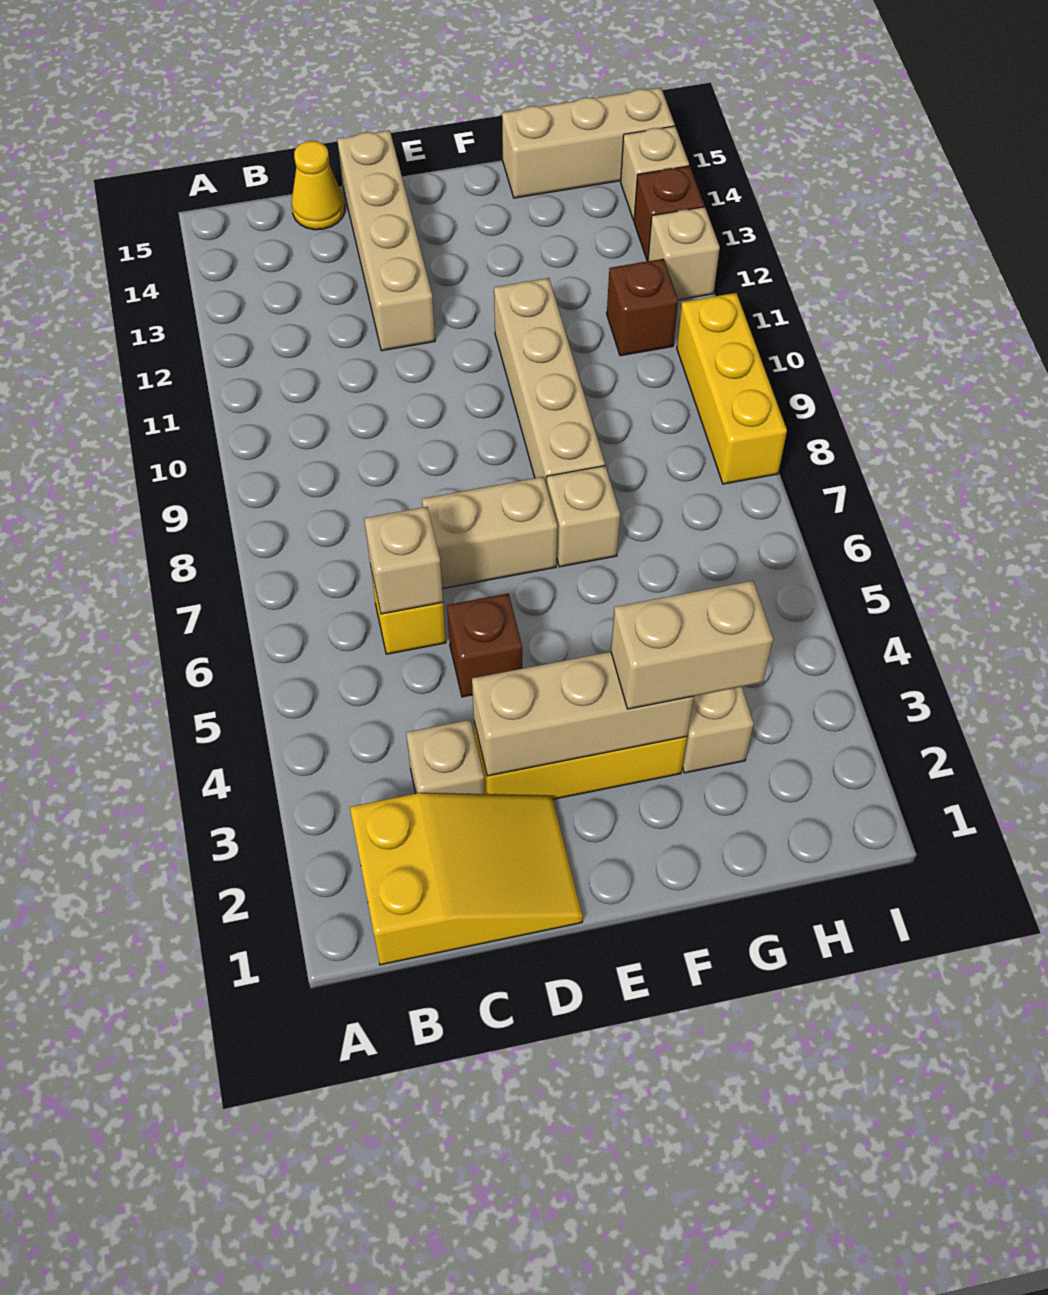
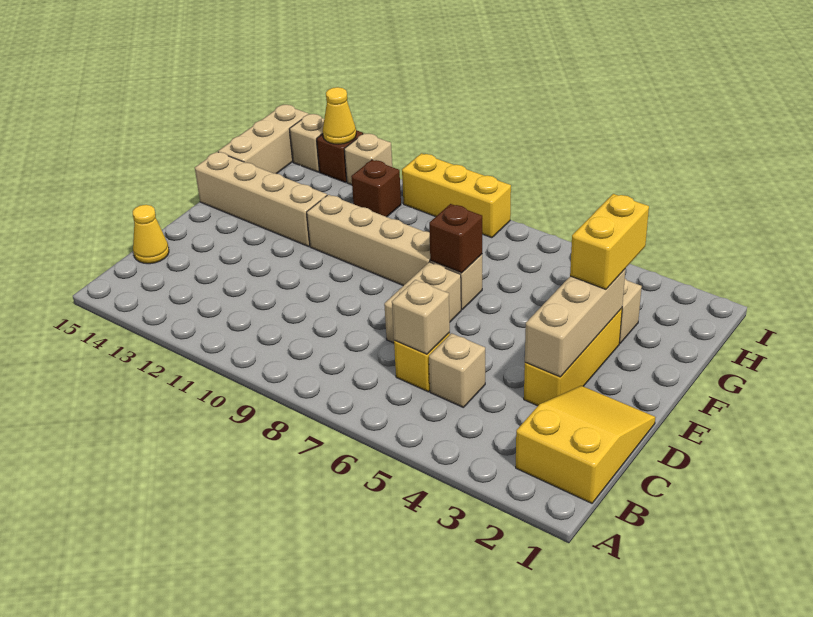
tan 1x1 brick [406,720,485,795] -> tan 1x1 brick moved to [429,333,485,408]
brown 1x1 brick [447,594,522,697] -> brown 1x1 brick moved to [429,204,482,273]
tan 1x4 brick [337,130,435,351] -> tan 1x4 brick moved to [195,152,327,247]
tan 1x2 brick [611,581,773,709] -> yellow 1x2 brick [570,194,649,289]
none -> yellow 1x1 cone [323,87,356,144]

